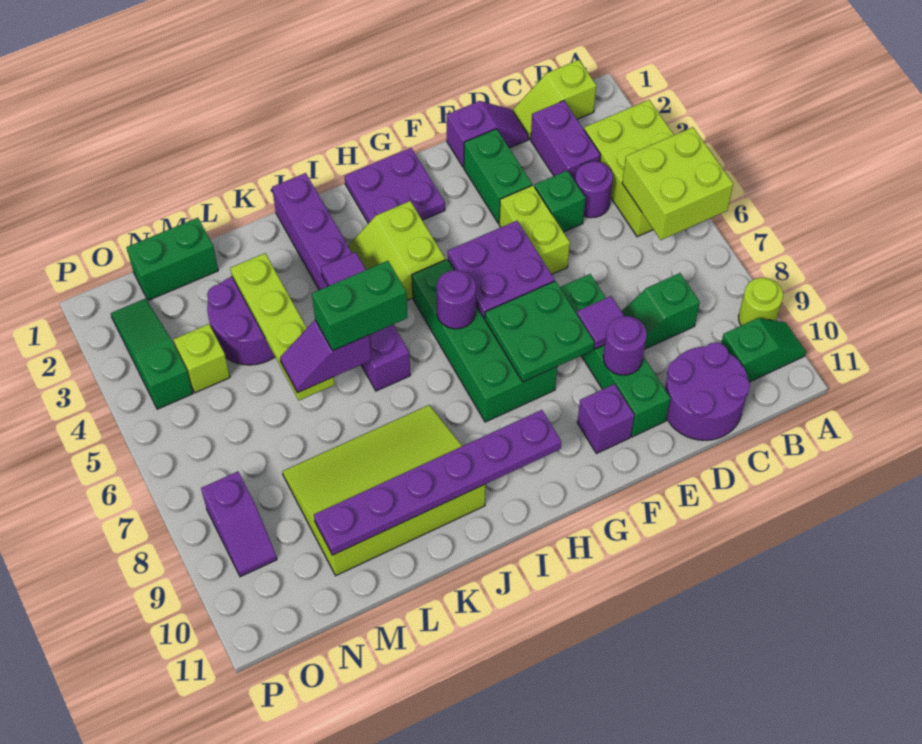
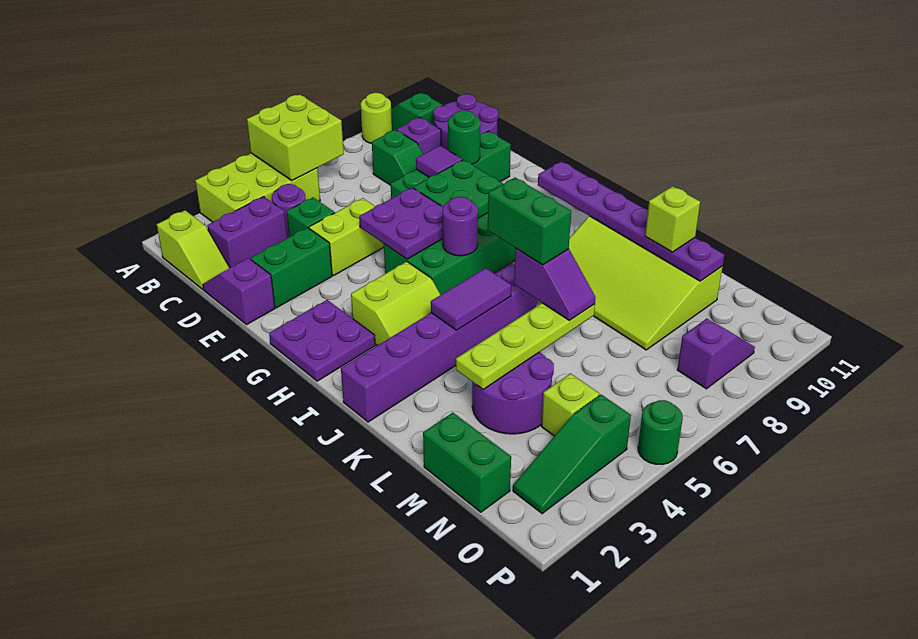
purple 1x1 round brick [603,316,647,375] -> green 1x1 round brick [448,111,480,164]
purple 1x1 brick [577,384,634,454] -> purple 1x1 brick moved to [397,117,441,154]
none -> lime 1x1 brick [645,186,700,252]
none -> green 1x1 round brick [638,400,683,464]

